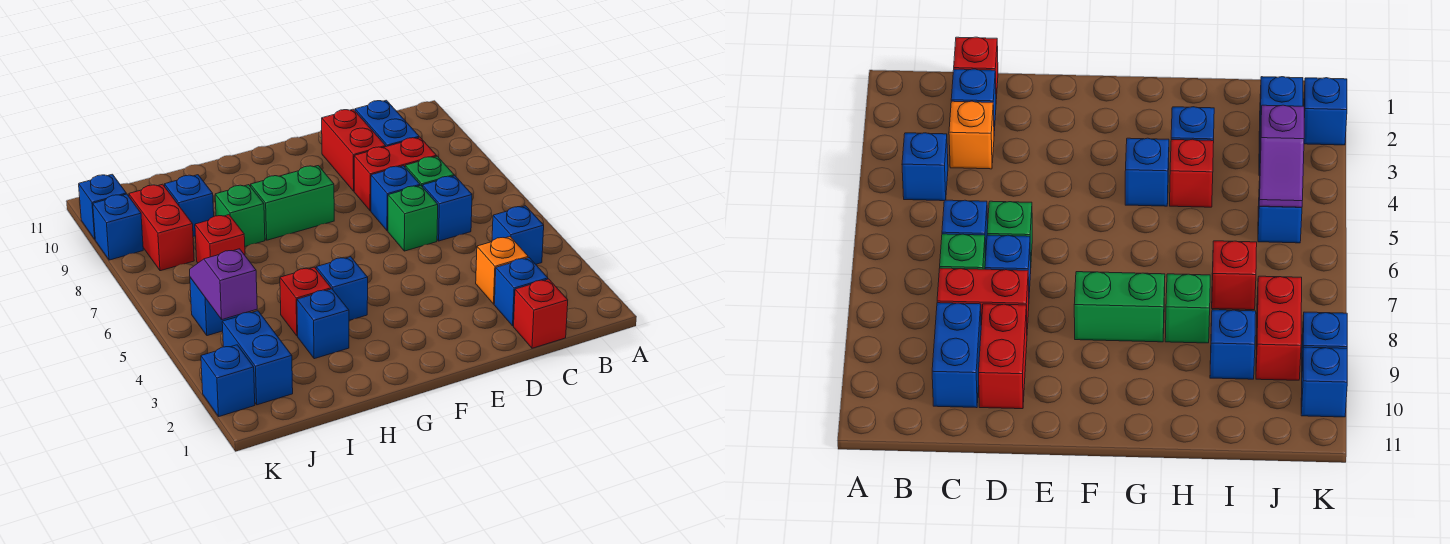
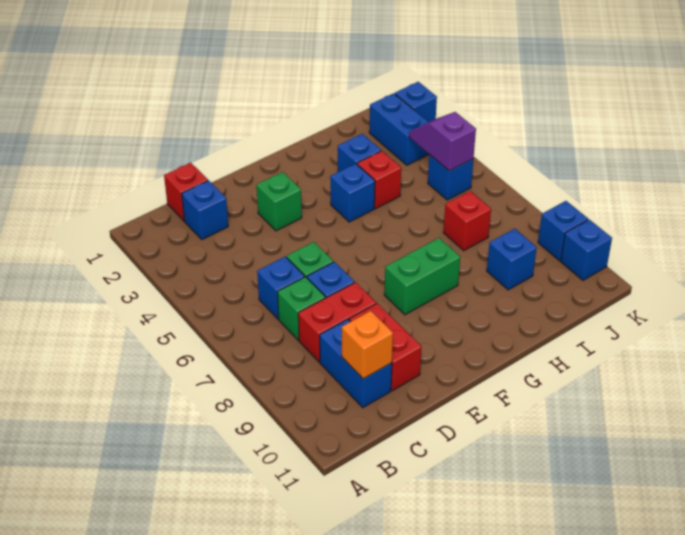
blue 1x1 brick [492,206,544,264] -> none
orange 1x1 brick [476,237,528,304] -> orange 1x1 brick moved to [342,311,393,379]
green 1x1 brick [215,185,265,246] -> green 1x1 brick moved to [257,172,302,231]
purple 1x2 slope [190,249,257,319] -> purple 1x2 slope turned to [409,112,476,171]
red 1x2 brick [129,184,194,271] -> none

